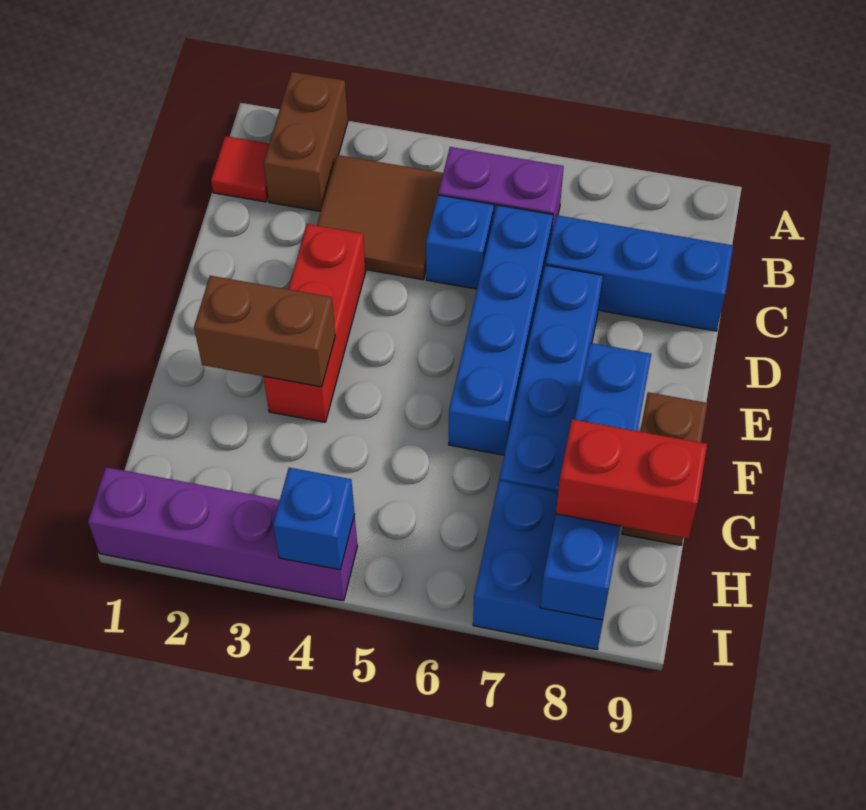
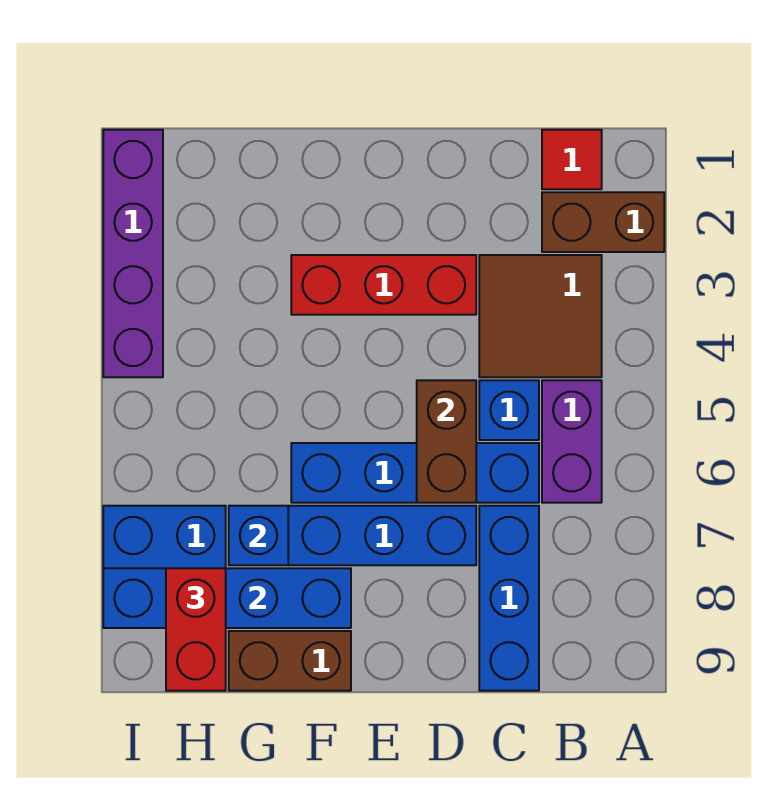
brown 1x2 brick [194,276,335,387] -> brown 1x2 brick moved to [417,380,476,503]
blue 1x1 brick [273,468,355,570] -> blue 1x1 brick moved to [229,506,288,565]

